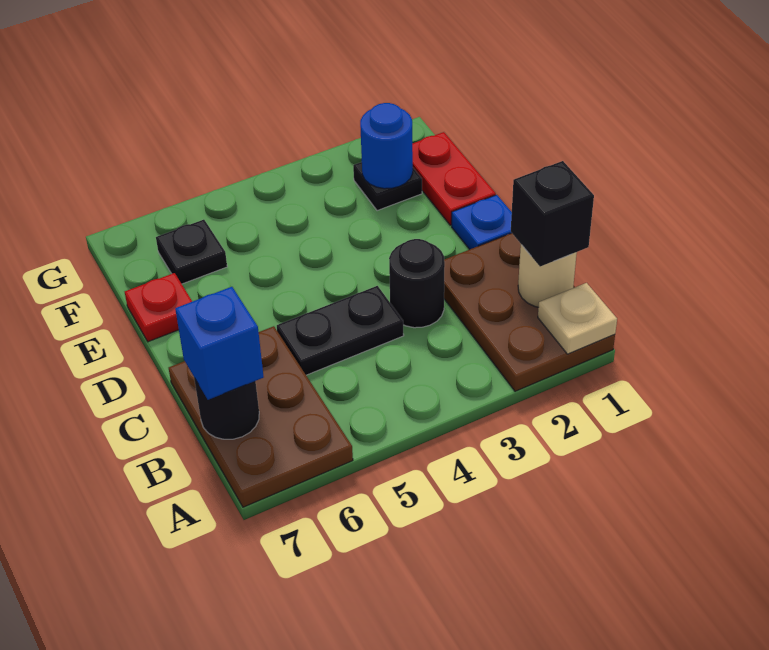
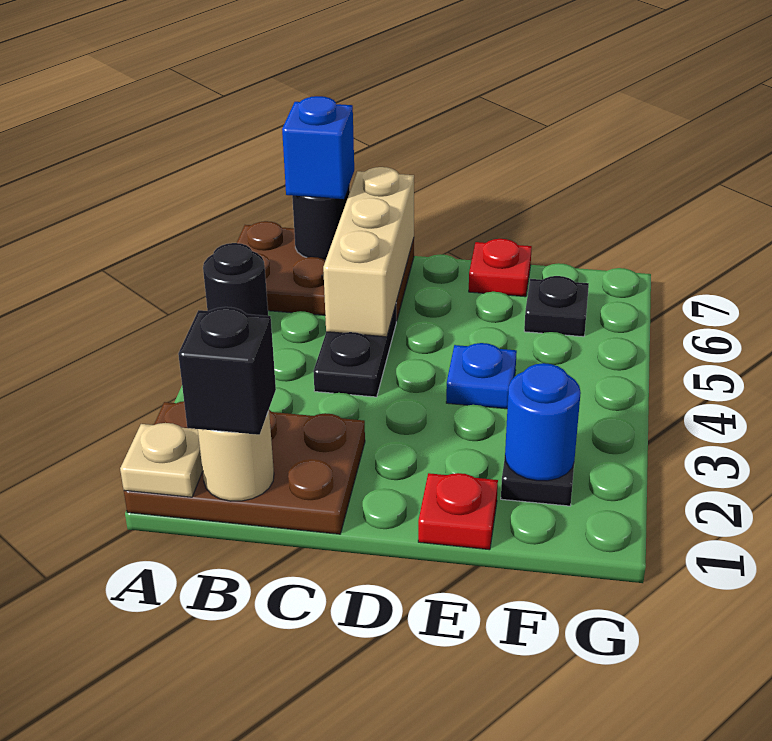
black 1x1 round brick [389,239,445,328] -> black 1x1 round brick moved to [203,243,268,316]
none -> tan 1x3 brick [323,167,414,337]
blue 1x1 plate [452,195,512,249] -> blue 1x1 plate moved to [446,343,517,409]
red 1x2 plate [412,132,496,225] -> red 1x1 plate [418,473,498,550]

